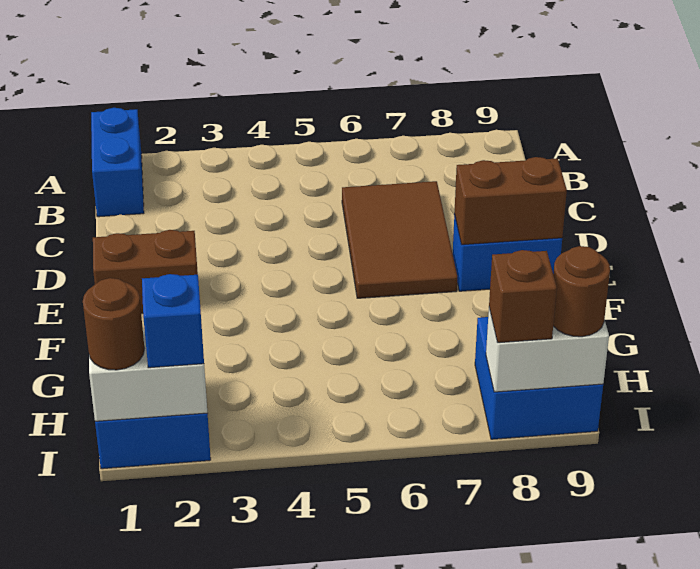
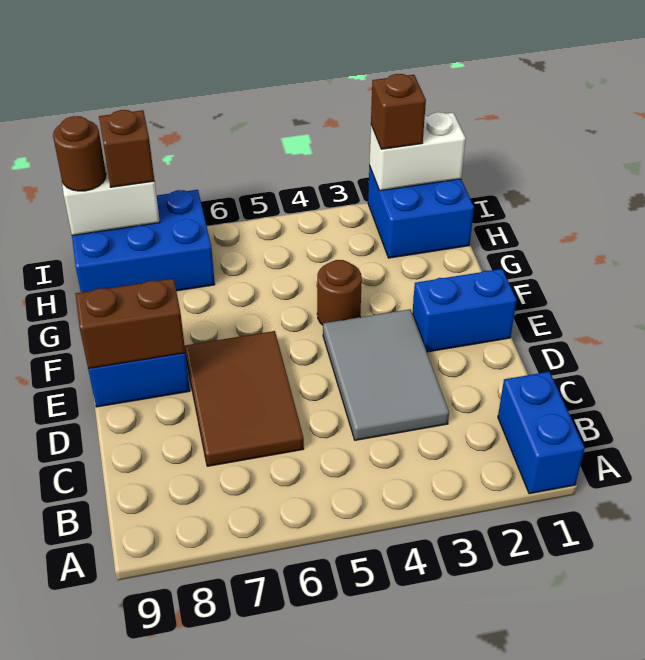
none -> grey 2x3 tile [323,309,449,440]
brown 1x2 brick [93,230,198,313] -> blue 1x2 brick [412,269,517,352]
blue 2x2 brick [475,317,603,439] -> blue 2x3 brick [72,190,215,292]
brown 1x1 round brick [83,278,144,370] -> brown 1x1 round brick moved to [317,260,362,325]
blue 1x1 brick [142,274,204,368] -> brown 1x1 brick [371,74,426,149]

